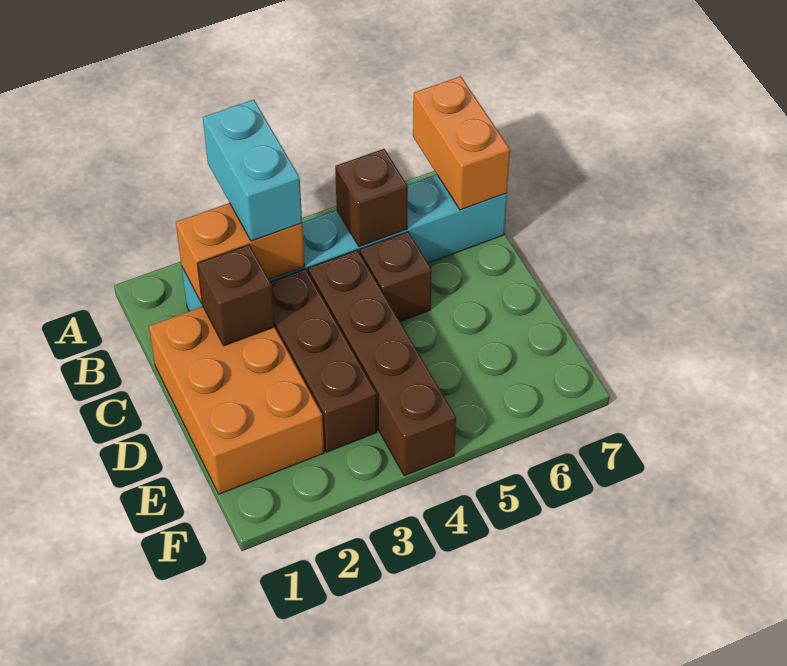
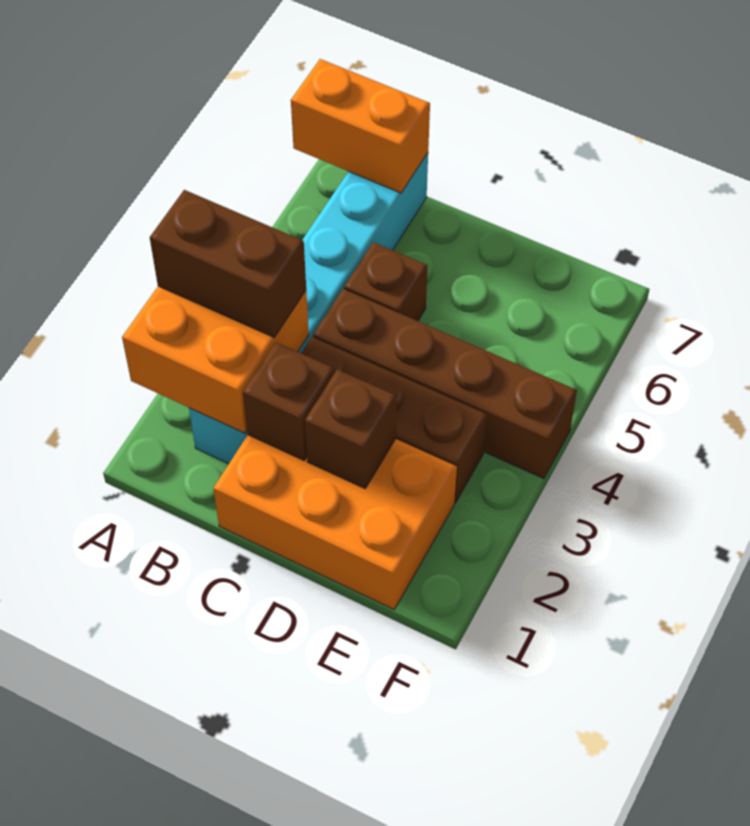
cyan 1x2 brick [203,100,302,241] -> brown 1x2 brick [150,190,306,337]
orange 1x2 brick [176,203,305,304] -> orange 2x2 brick [122,286,309,433]
brown 1x1 brick [335,149,408,247] -> brown 1x1 brick moved to [305,369,397,488]

